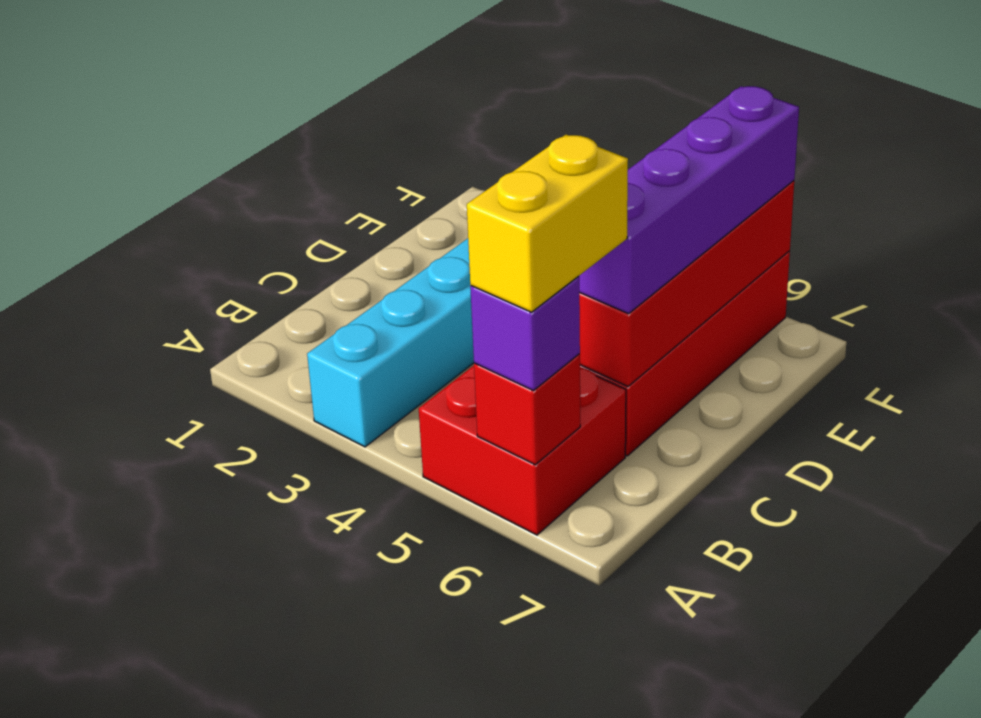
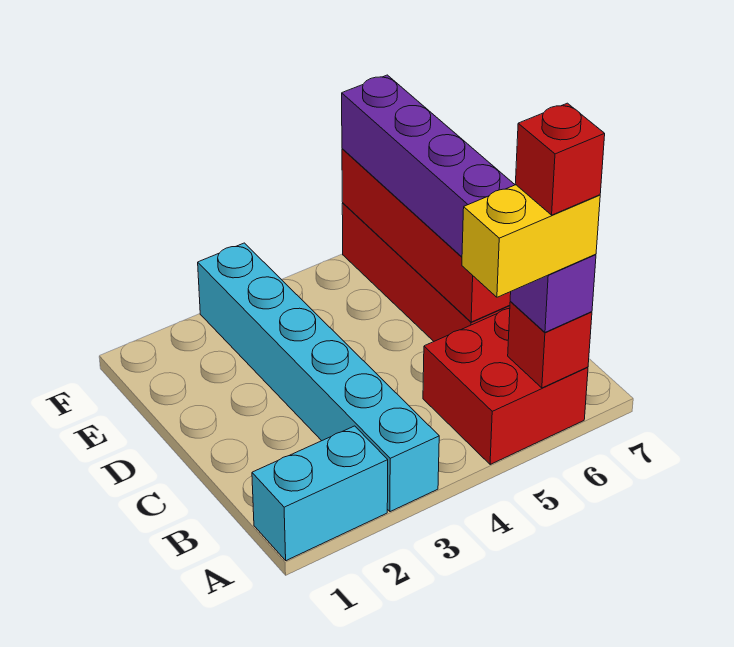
none -> cyan 1x2 brick [252,426,388,561]
yellow 1x2 brick [467,135,628,312] -> yellow 1x2 brick turned to [462,185,600,297]
none -> red 1x1 brick [515,103,605,215]

